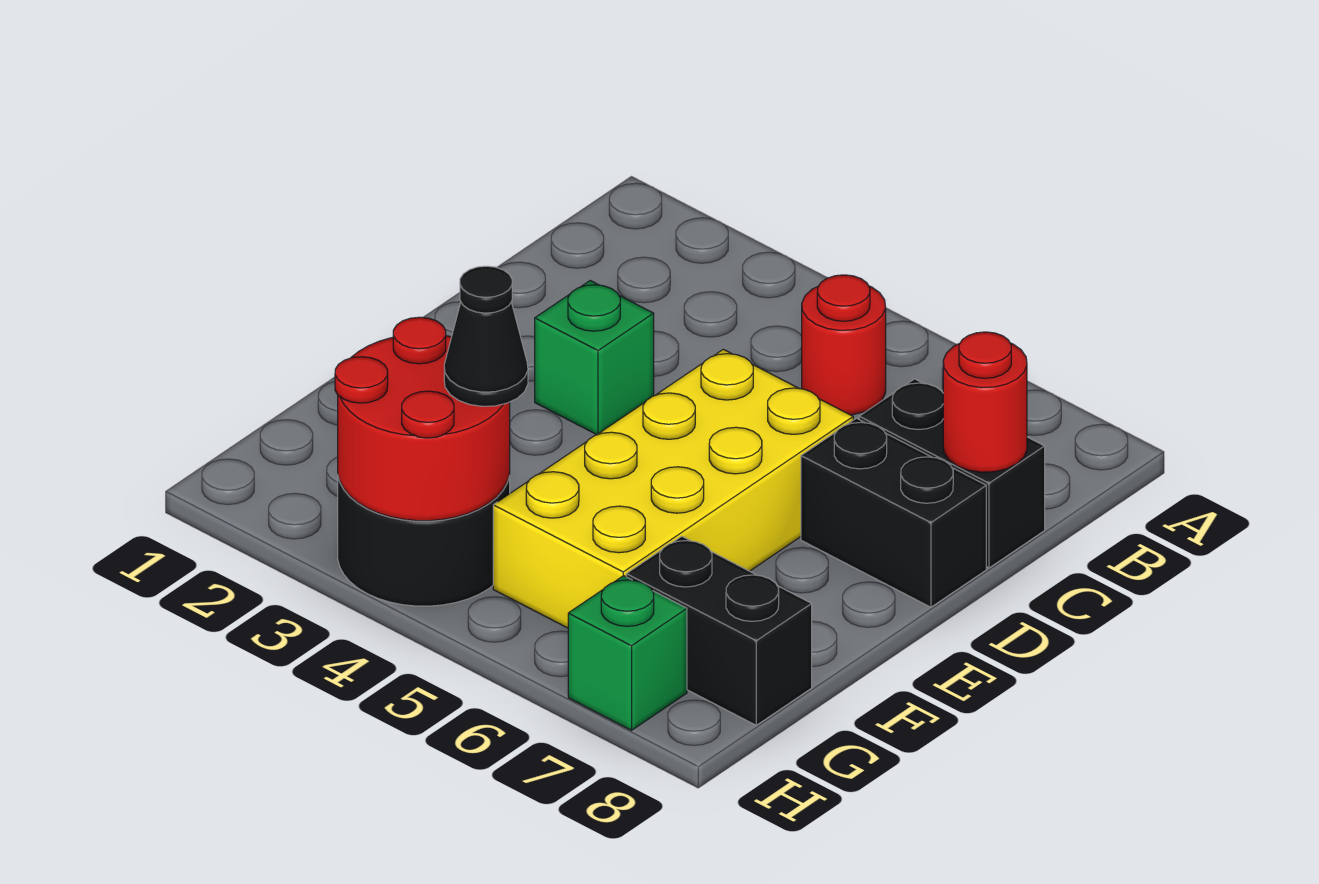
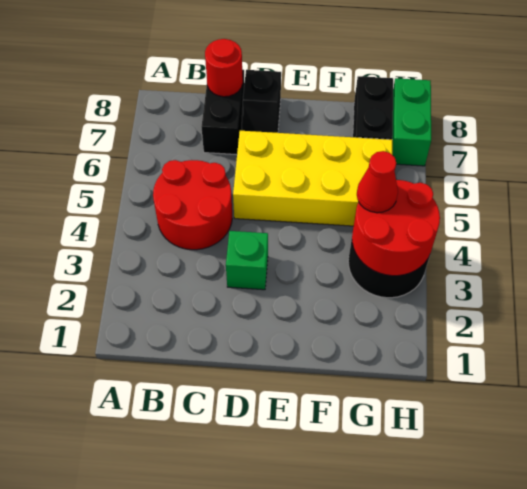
red 1x1 round brick [802,275,886,415] -> red 2x2 round brick [153,160,232,250]
black 1x2 brick [801,418,986,607] -> black 1x2 slope [241,70,281,133]
black 1x1 cone [444,266,528,406] -> red 1x1 cone [357,151,398,213]
green 1x1 brick [568,576,687,730] -> green 1x2 brick [392,78,431,166]

